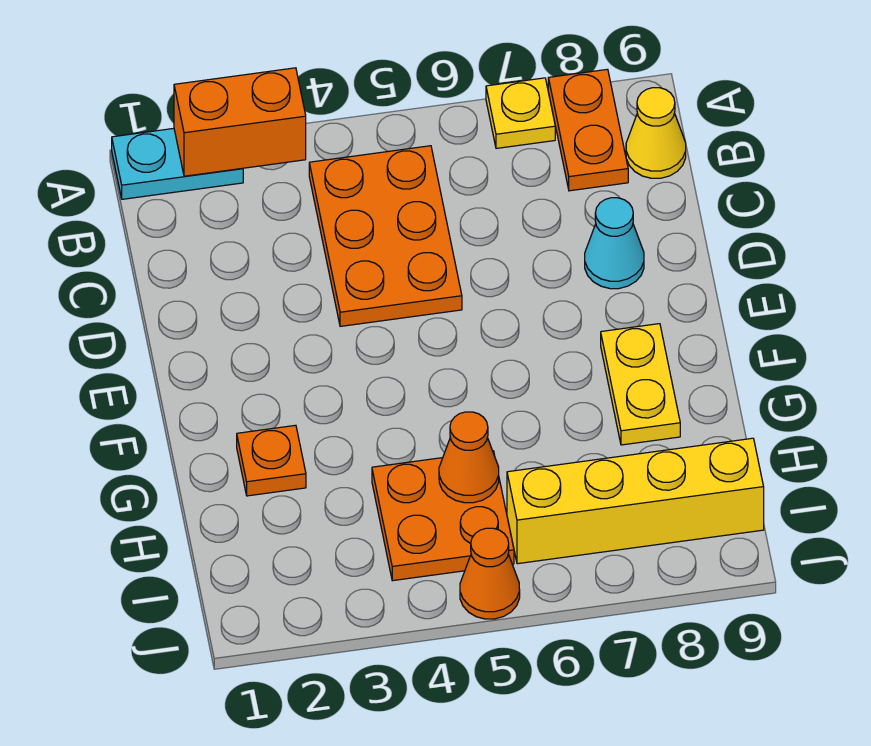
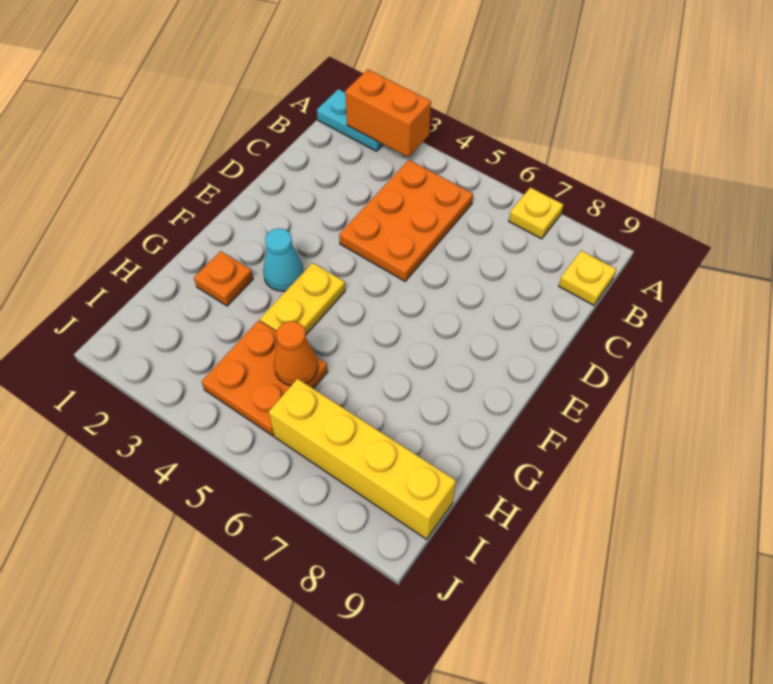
orange 1x2 plate [548,69,628,191] -> none
yellow 1x1 cone [626,88,686,178] -> yellow 1x1 plate [559,251,616,305]
cyan 1x1 cone [585,198,644,289] -> cyan 1x1 cone moved to [263,228,304,291]
yellow 1x2 plate [601,324,680,445] -> yellow 1x2 plate moved to [260,263,345,335]
orange 1x1 cone [460,528,520,619] -> none

